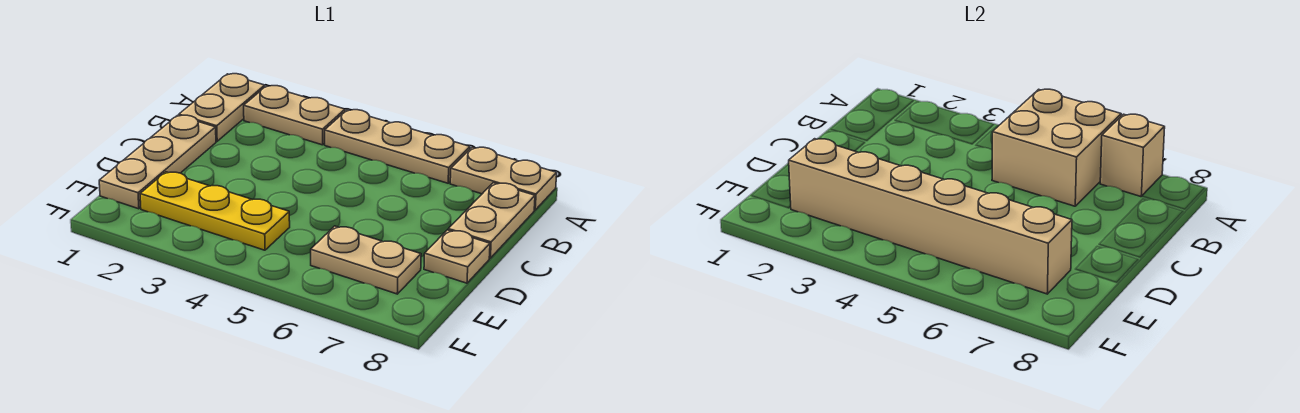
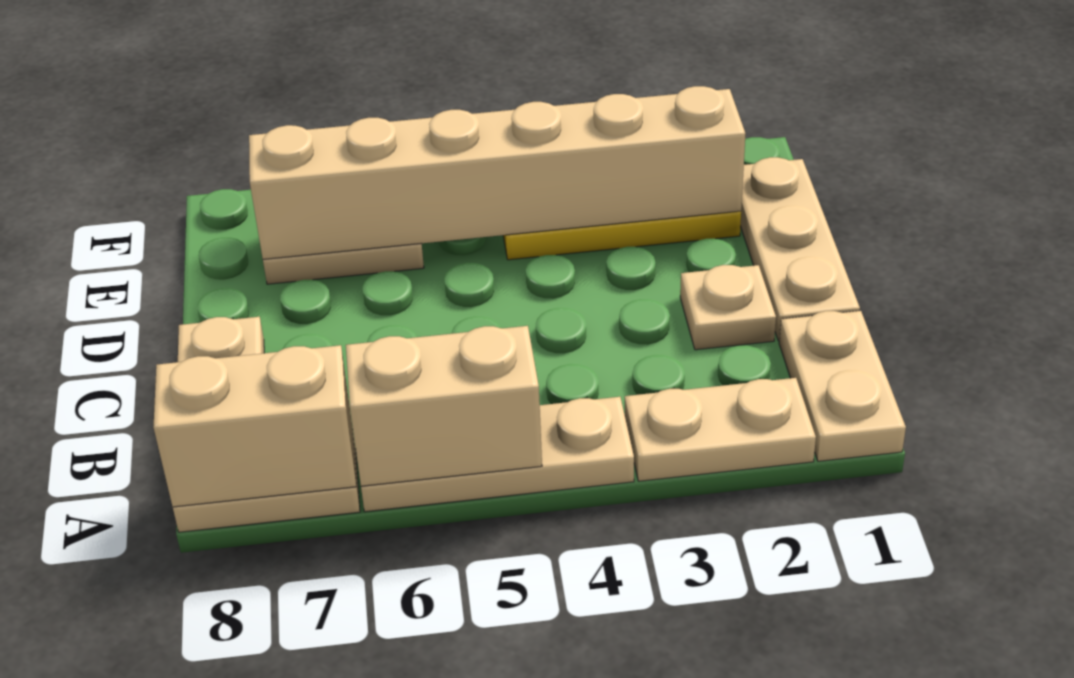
tan 2x2 brick [992,89,1121,206] -> tan 1x2 brick [346,326,542,486]
tan 1x1 brick [1100,114,1165,197] -> tan 1x2 brick [153,345,356,507]
tan 1x1 plate [424,230,490,283] -> tan 1x1 plate moved to [680,265,776,350]

